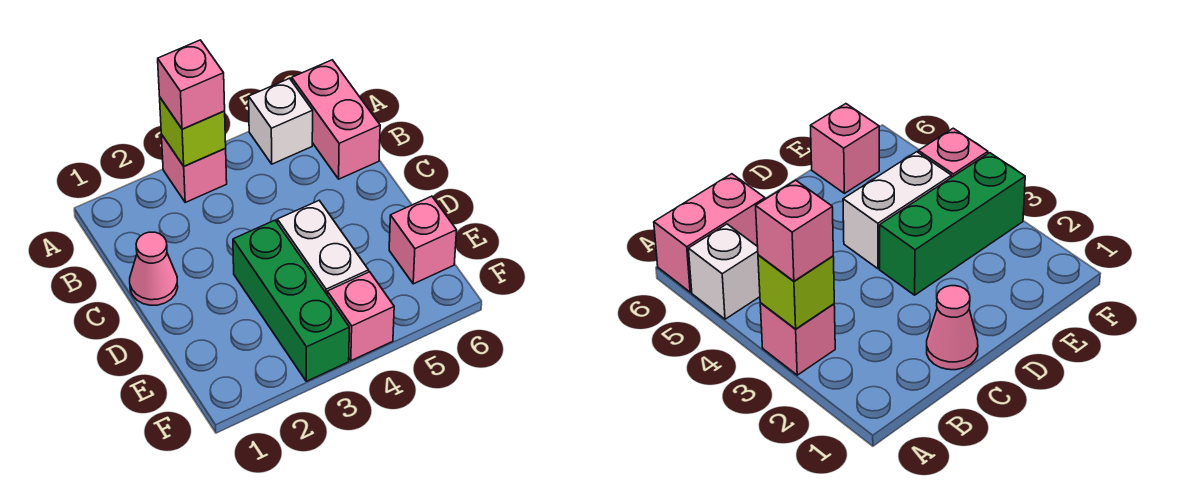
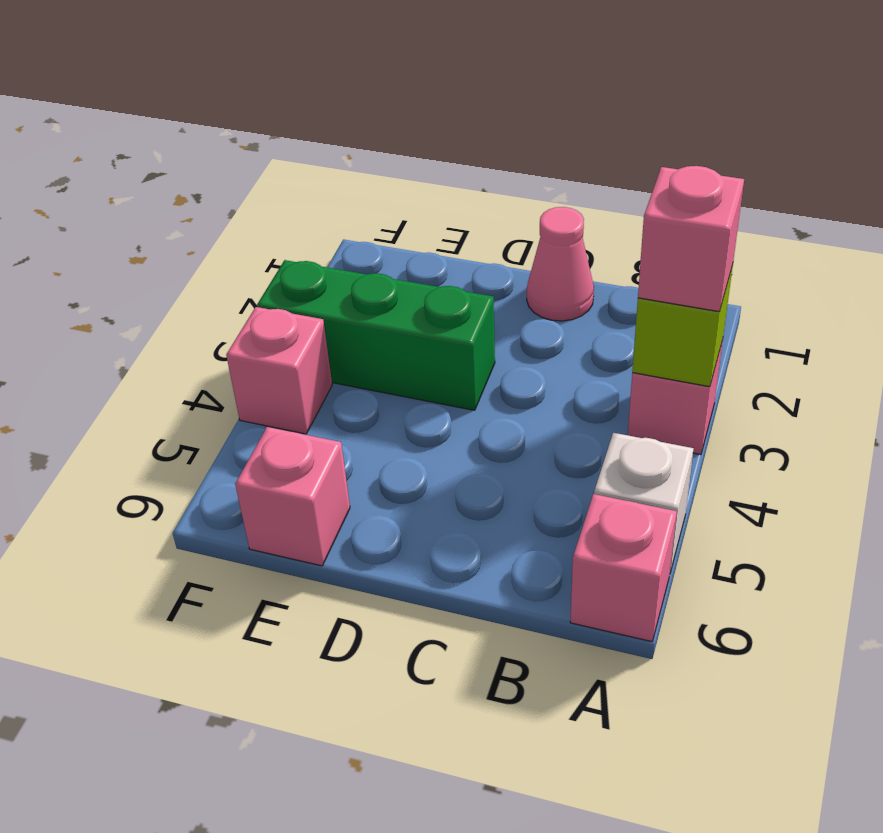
pink 1x2 brick [292,60,380,179] -> pink 1x1 brick [570,494,677,642]
white 1x2 brick [277,201,369,294] -> none

